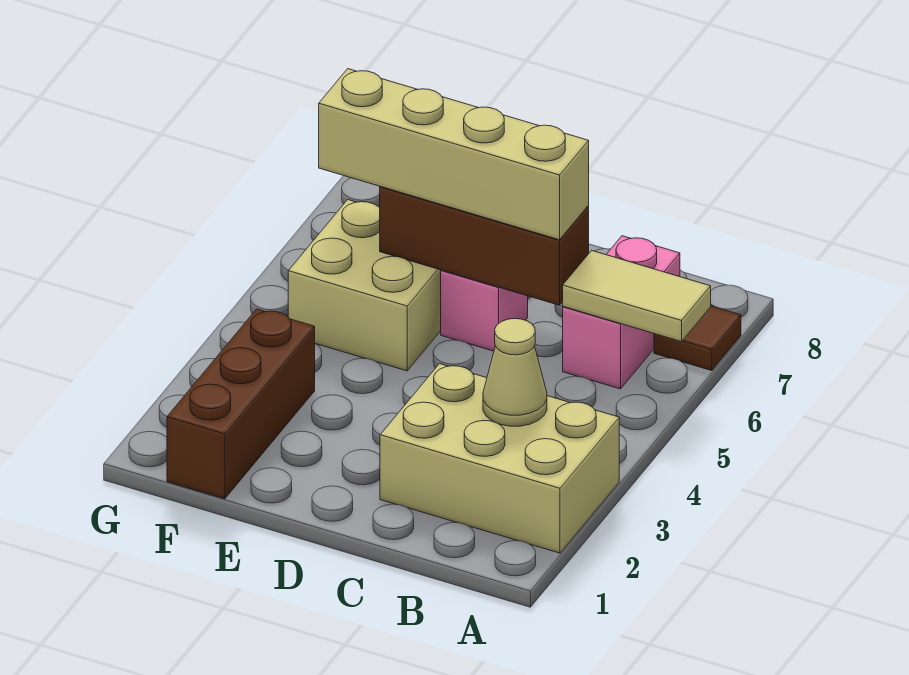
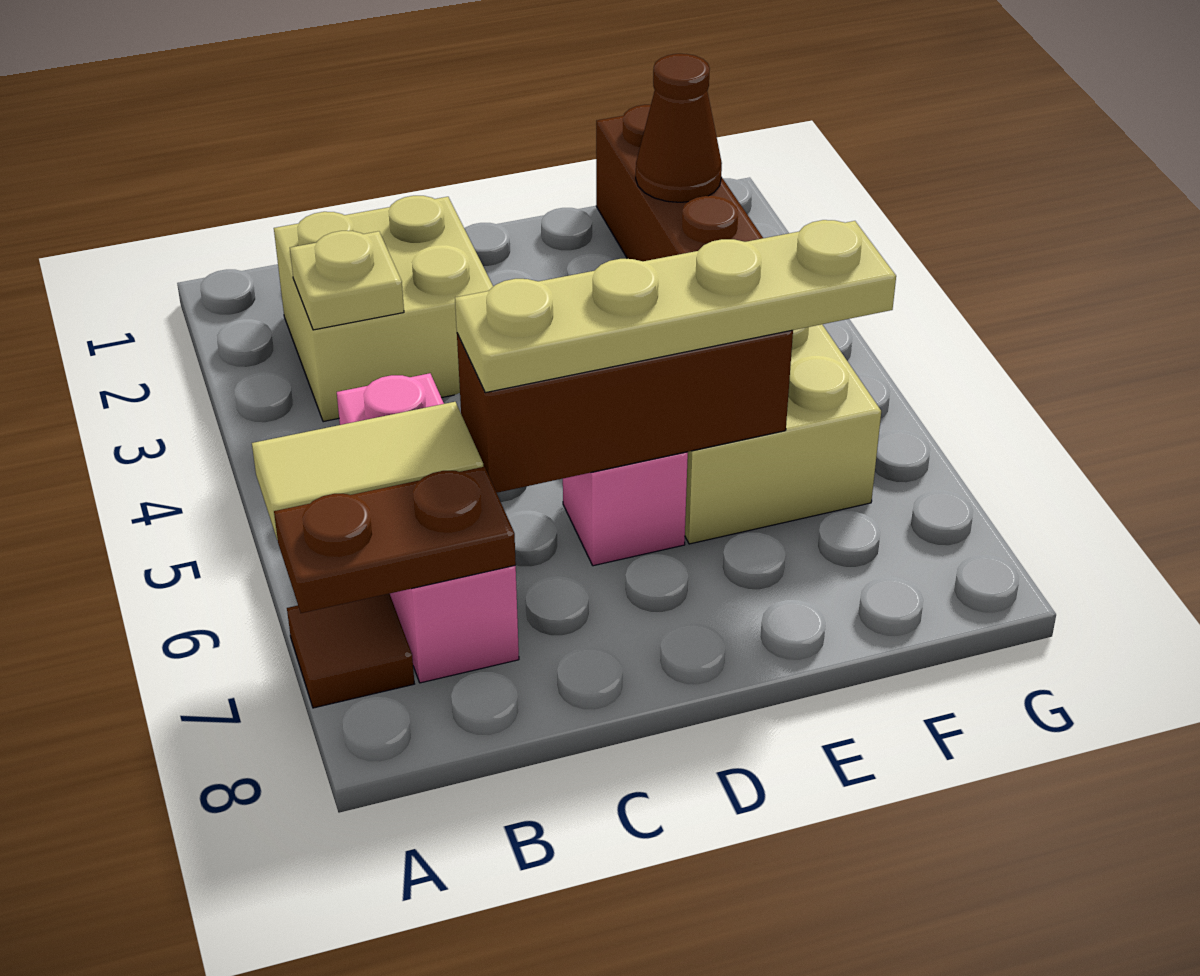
tan 2x3 brick [380,364,619,553] -> tan 2x2 brick [274,196,493,422]
none -> brown 1x2 plate [274,467,516,613]
tan 1x1 cone [483,319,547,426] -> tan 1x1 plate [290,231,404,330]
pink 1x2 brick [563,236,680,389] -> pink 1x3 brick [337,373,519,683]
tan 1x4 brick [319,69,589,240] -> tan 1x4 plate [455,220,896,393]
none -> brown 1x1 cone [636,54,722,202]

